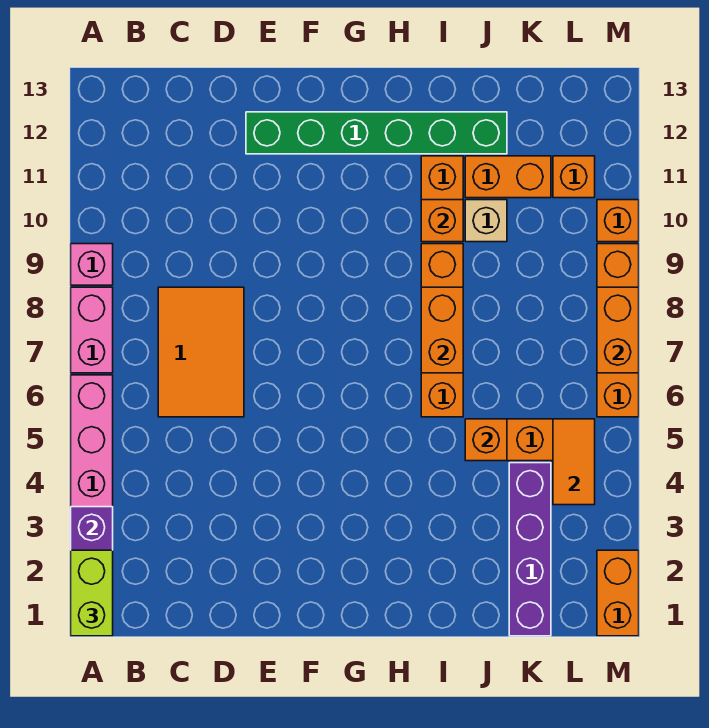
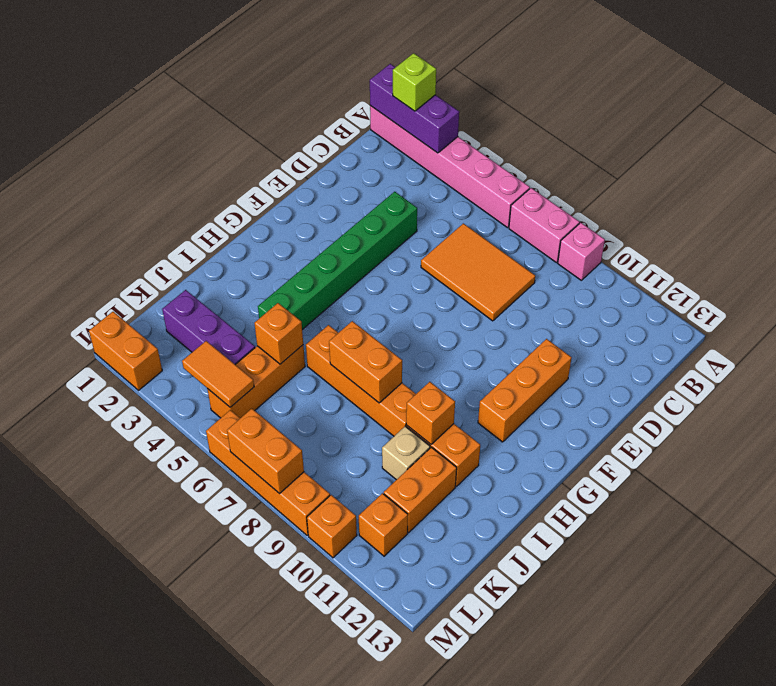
lime 1x2 brick [71,550,113,636] -> lime 1x1 brick [393,53,436,111]
none -> orange 1x3 brick [478,339,572,442]
green 1x6 brick [246,112,507,154] -> green 1x6 brick moved to [258,192,417,330]
purple 1x4 brick [509,463,551,636] -> purple 1x3 brick [162,290,255,364]

